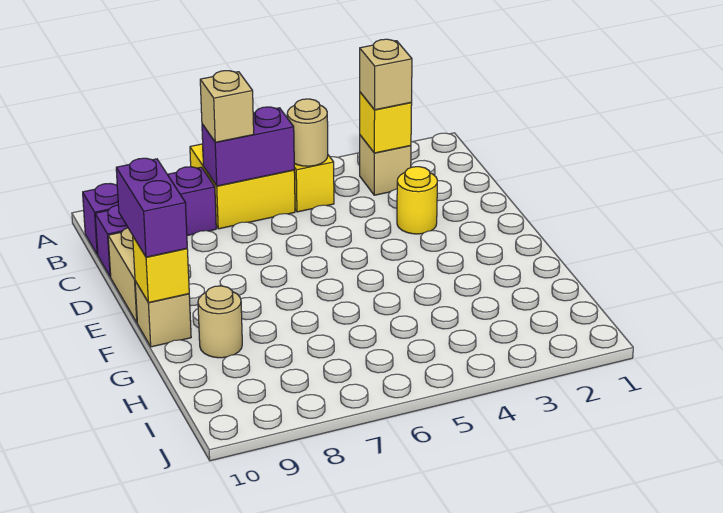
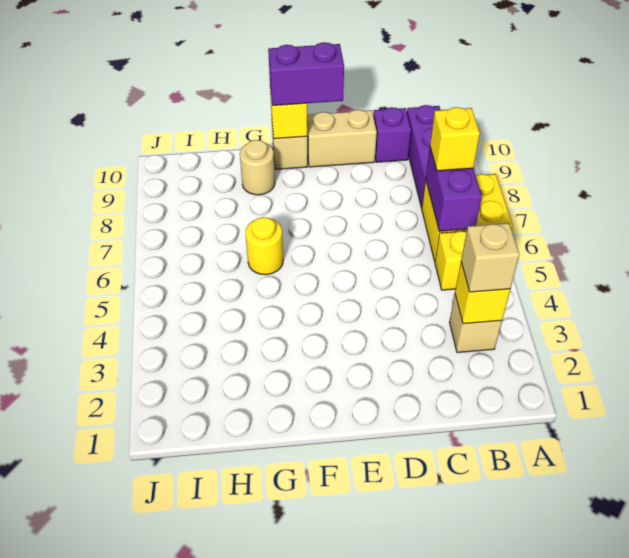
tan 1x1 round brick [287,99,328,166] -> none
tan 1x1 brick [200,71,254,142] -> yellow 1x1 brick [430,107,480,171]
yellow 1x1 round brick [397,167,437,234] -> yellow 1x1 round brick moved to [245,217,283,275]

